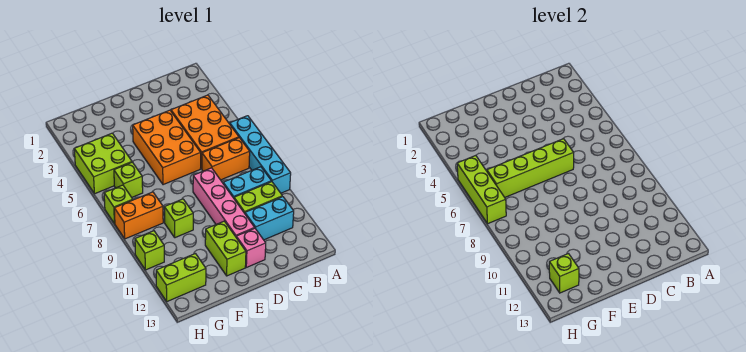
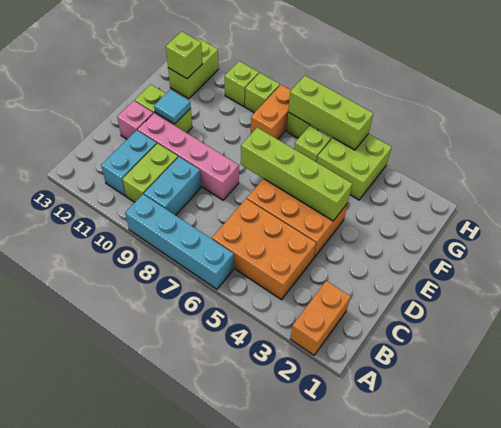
orange 1x2 brick [202,138,250,180] -> orange 1x2 brick moved to [290,281,351,355]
lime 1x4 brick [487,139,574,197] -> lime 1x4 brick turned to [241,128,352,221]
none -> cyan 1x1 tile [154,90,191,124]
lime 1x1 brick [164,199,193,238] -> lime 1x1 brick moved to [245,73,280,113]

